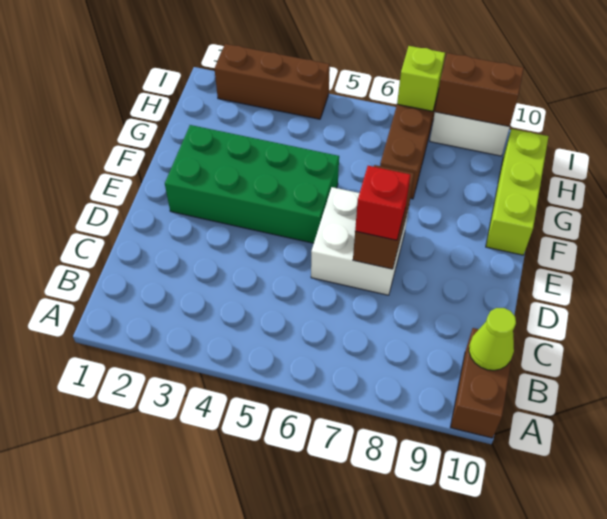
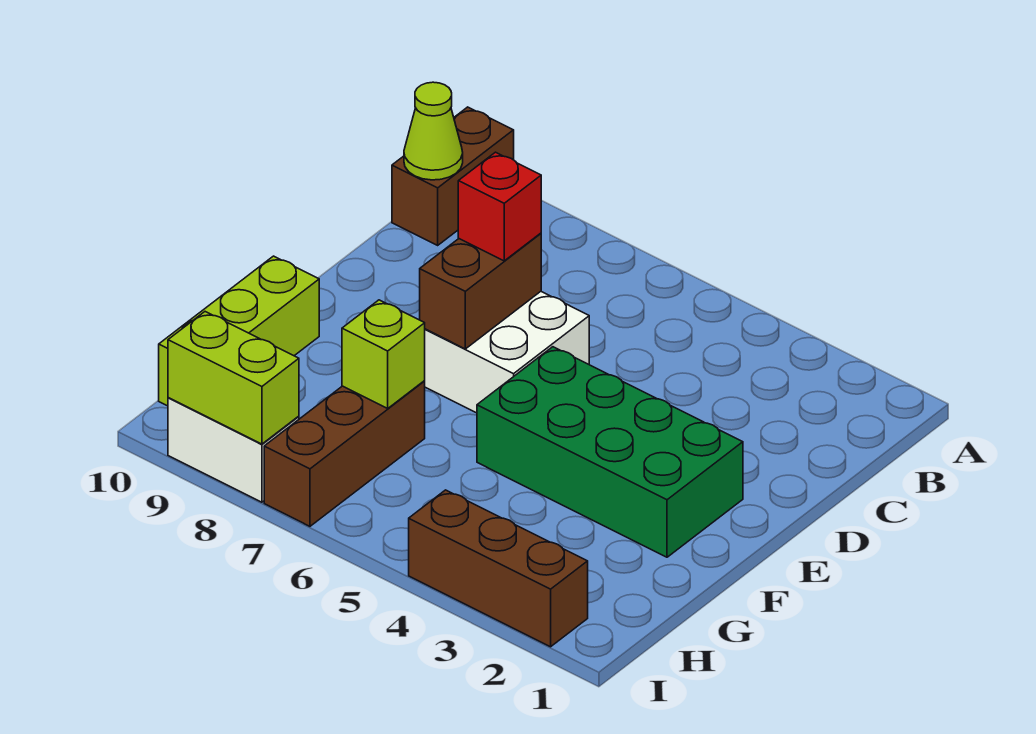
lime 1x1 brick [397,46,445,111] -> lime 1x1 brick moved to [342,300,425,408]
brown 1x2 brick [435,53,524,127] -> lime 1x2 brick [168,312,299,444]

